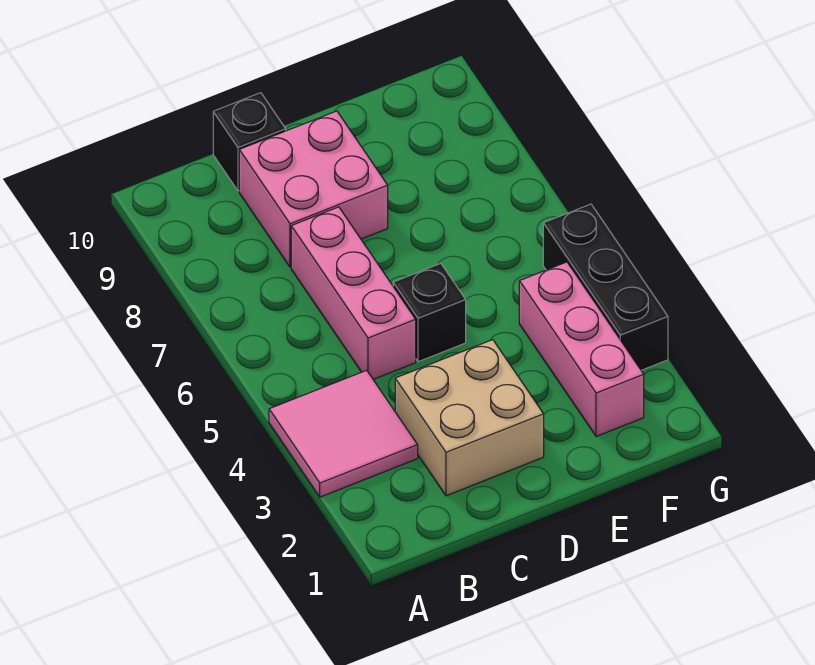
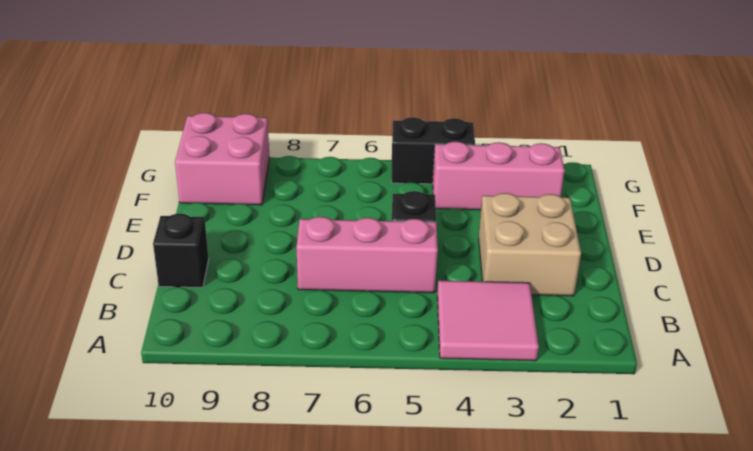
pink 2x2 brick [239,111,388,267] -> pink 2x2 brick moved to [175,113,270,205]
black 1x3 brick [543,204,668,370] -> black 1x2 brick [391,117,475,184]

